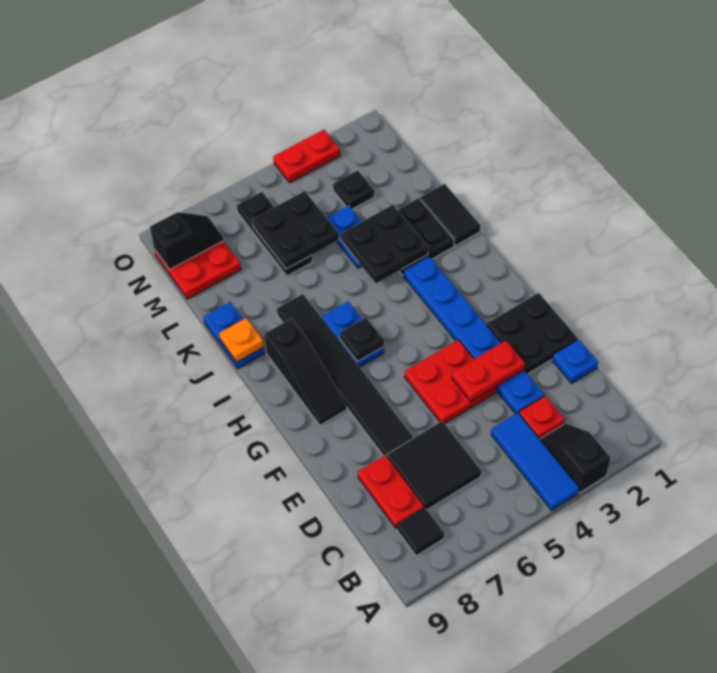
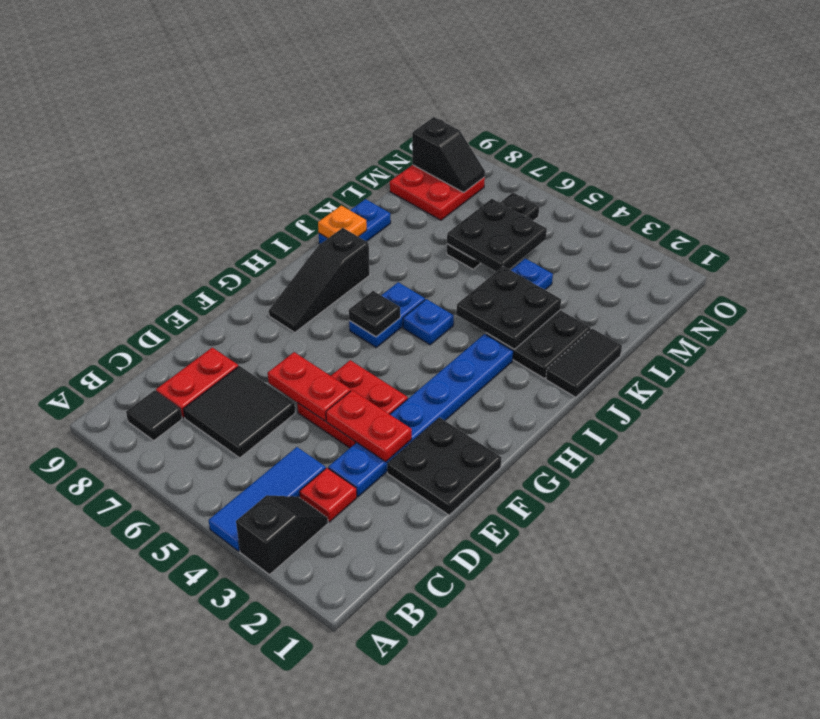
blue 1x1 plate [552,339,598,383] -> blue 1x1 plate moved to [403,299,454,345]
black 1x6 tile [277,294,413,456] -> none
black 1x1 plate [333,170,374,209] -> none
red 1x2 plate [273,130,340,183] -> red 1x2 plate moved to [268,352,351,421]

